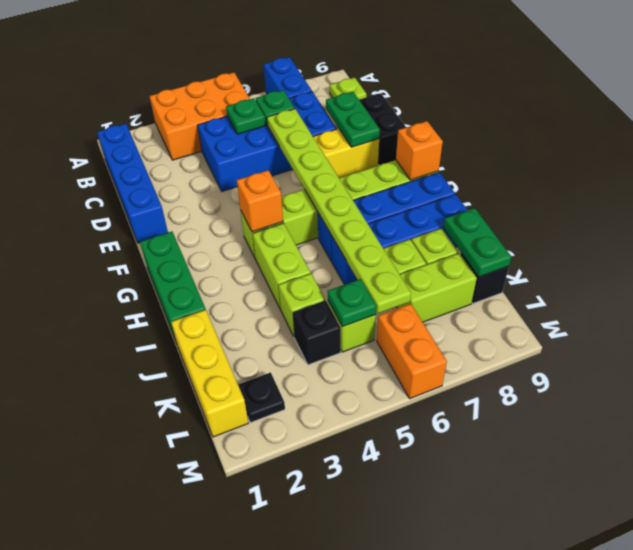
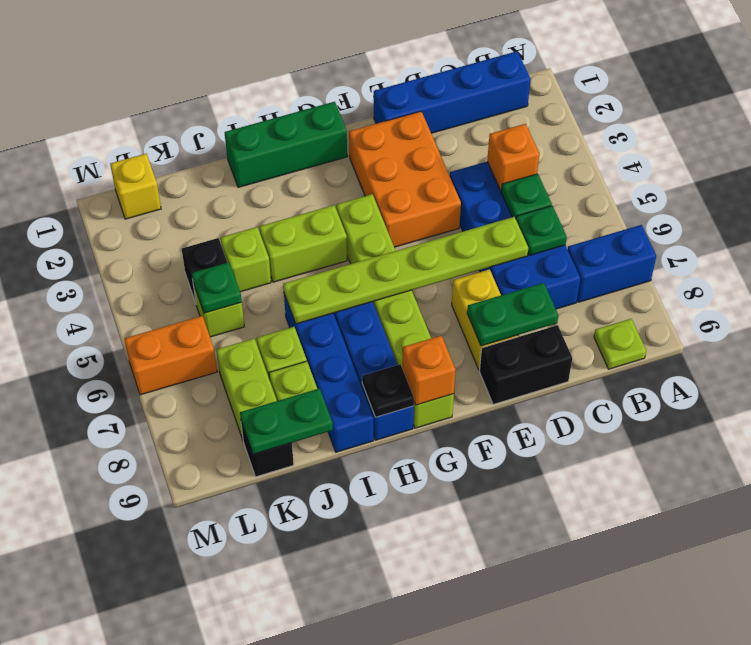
orange 2x3 brick [150,73,250,160] -> orange 2x3 brick moved to [349,111,461,247]
lime 1x8 plate [267,109,411,314] -> lime 1x6 plate [283,217,528,324]
orange 1x1 brick [237,170,283,232] -> orange 1x1 brick moved to [487,124,539,191]
yellow 1x3 brick [171,310,248,437] -> yellow 1x1 brick [110,154,161,219]
black 1x1 plate [238,372,285,423] -> black 1x1 plate moved to [362,364,414,417]

